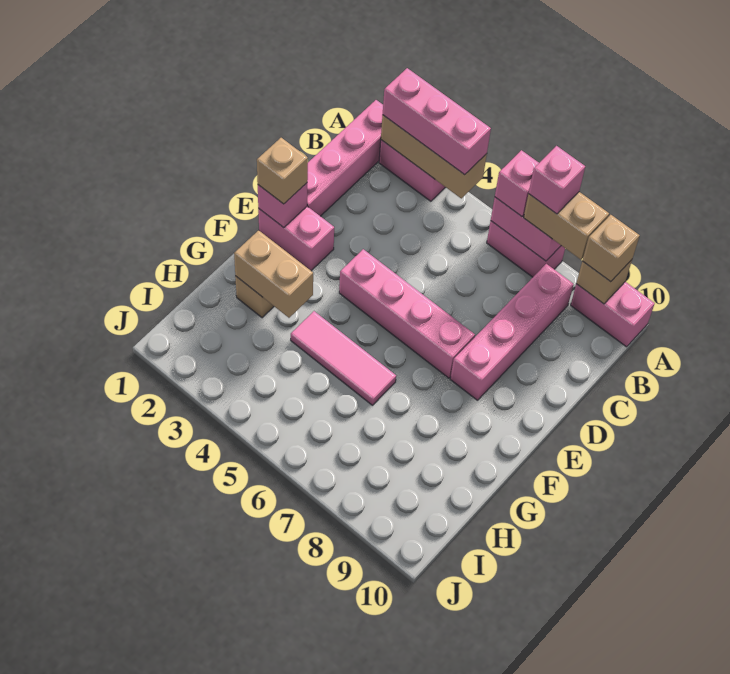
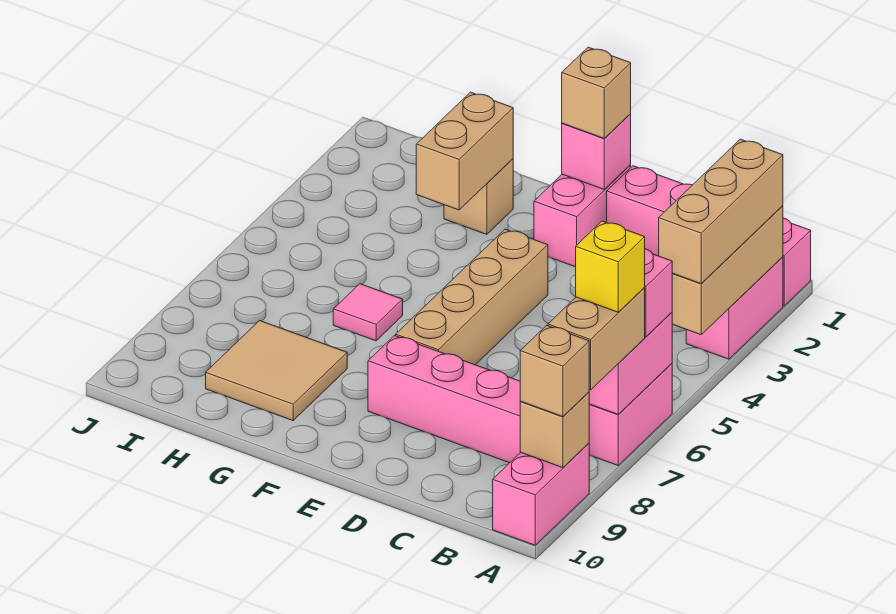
pink 1x3 brick [383,68,491,175] -> tan 1x3 brick [659,139,783,284]
pink 1x1 brick [529,146,585,214] -> yellow 1x1 brick [576,221,645,312]
pink 1x4 brick [339,249,475,378] -> tan 1x4 brick [396,229,548,365]
pink 1x3 tile [291,311,396,405] -> pink 1x1 tile [333,284,403,341]
none -> tan 2x2 tile [206,321,347,421]

